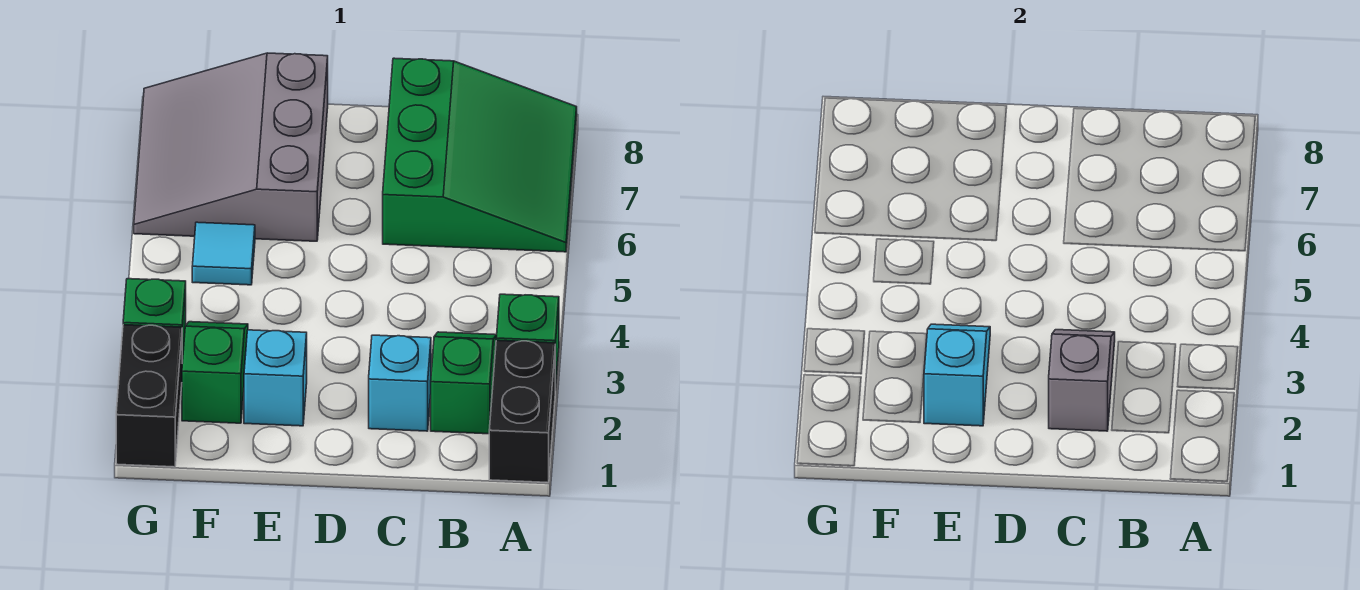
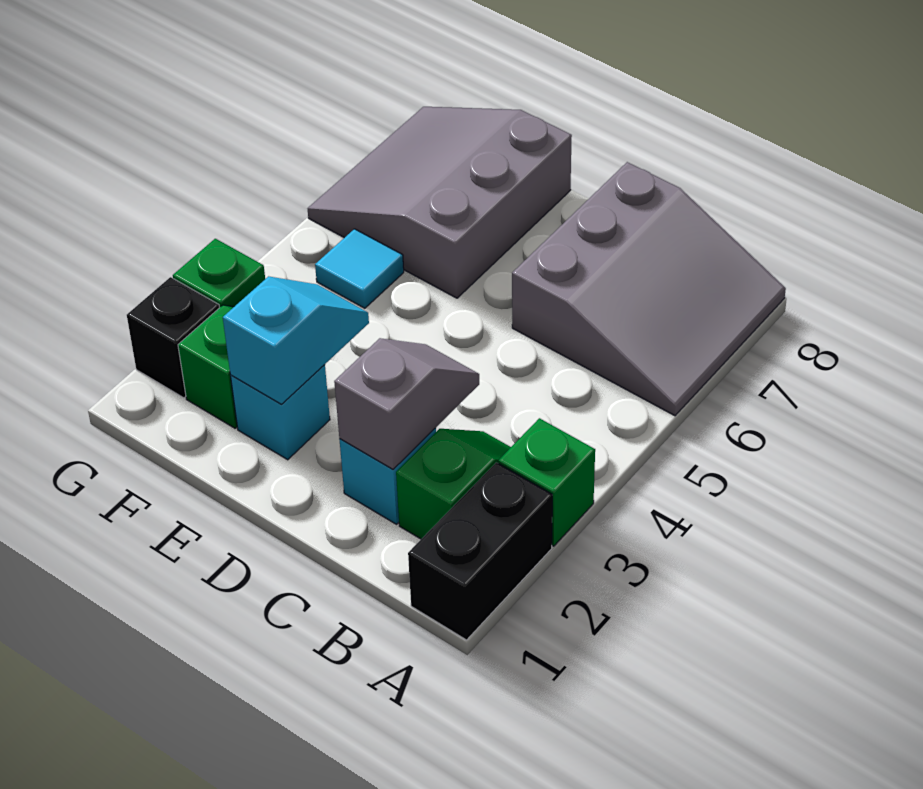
green 3x3 slope [383,58,577,252] -> grey 3x3 slope [512,162,786,416]
black 1x2 brick [116,325,182,467] -> black 1x1 brick [127,277,219,398]

